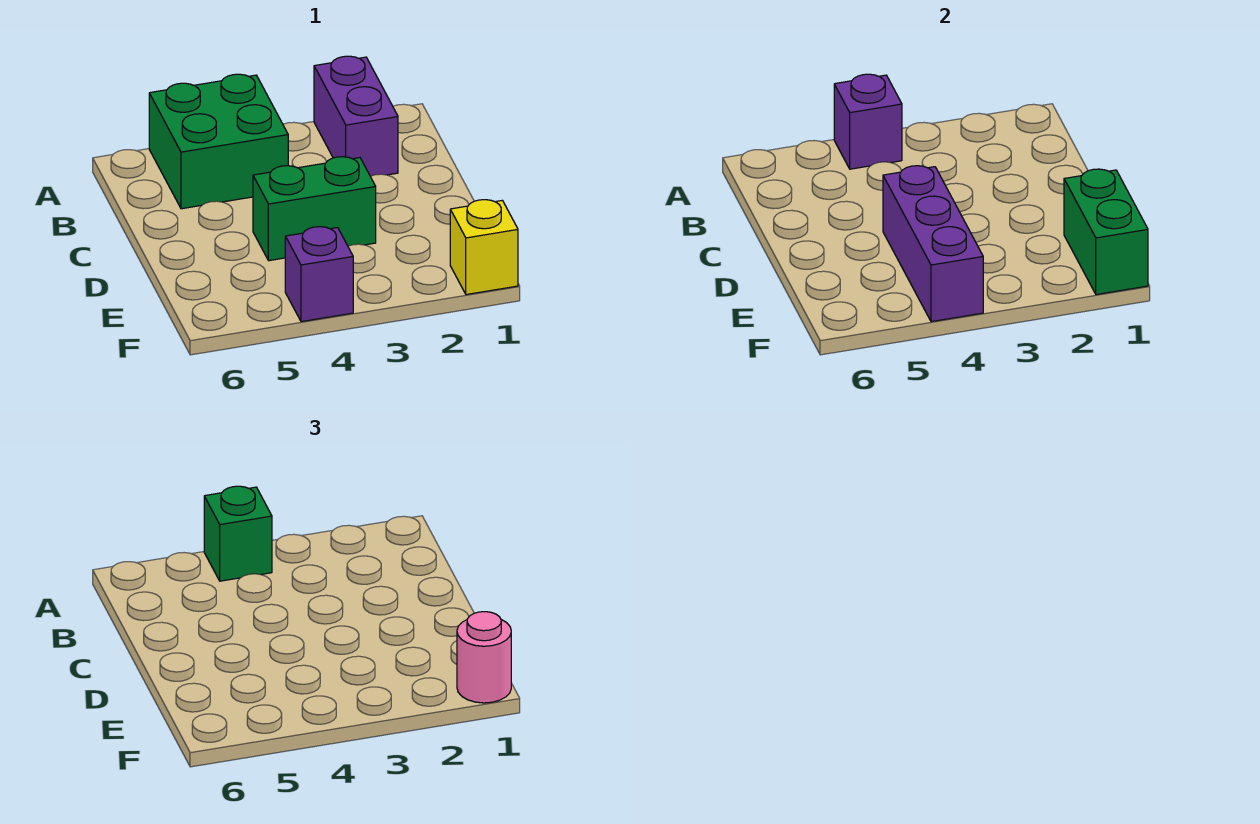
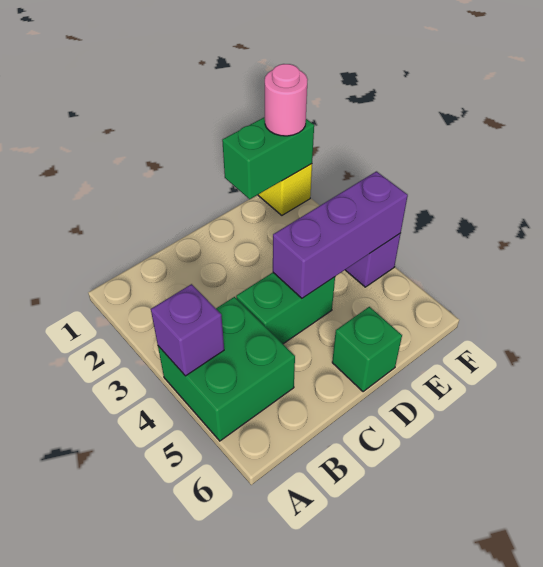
purple 1x2 brick [314,56,398,176] -> none
green 1x1 brick [204,486,272,581] -> green 1x1 brick moved to [332,307,402,392]
green 1x2 brick [253,157,376,261] -> green 1x2 brick turned to [236,273,335,344]

